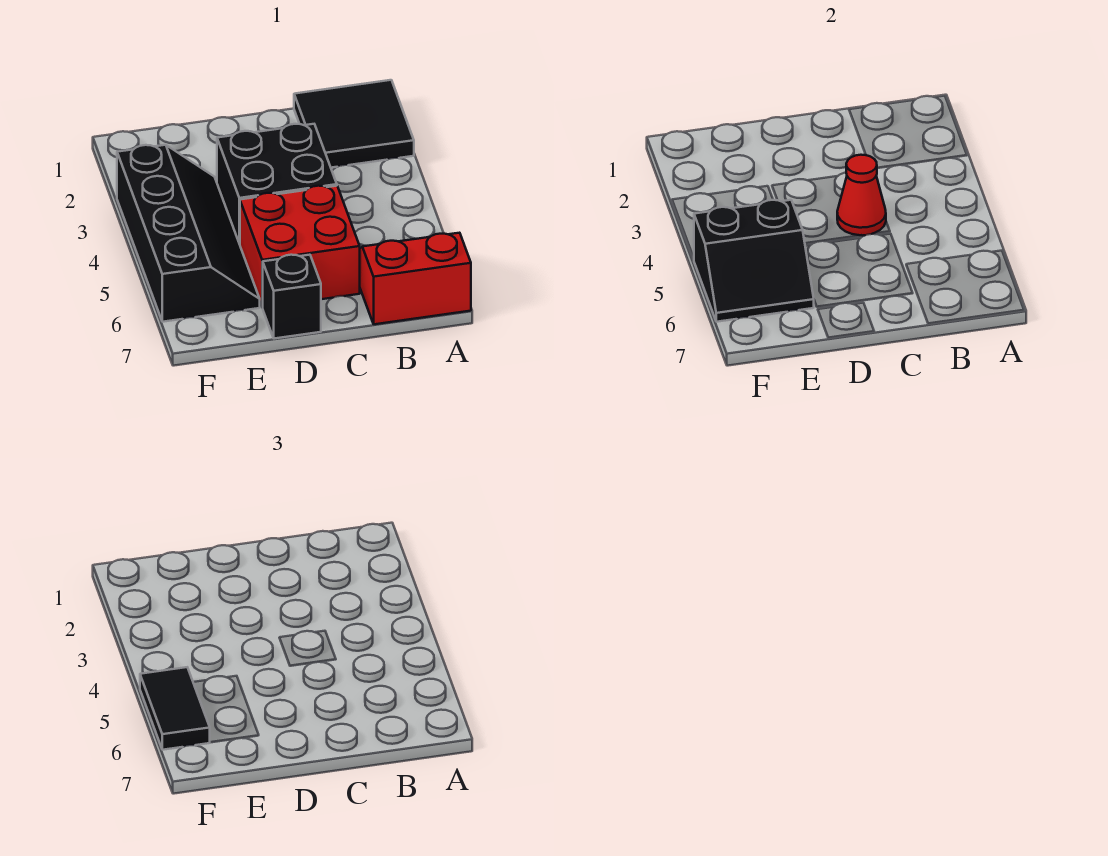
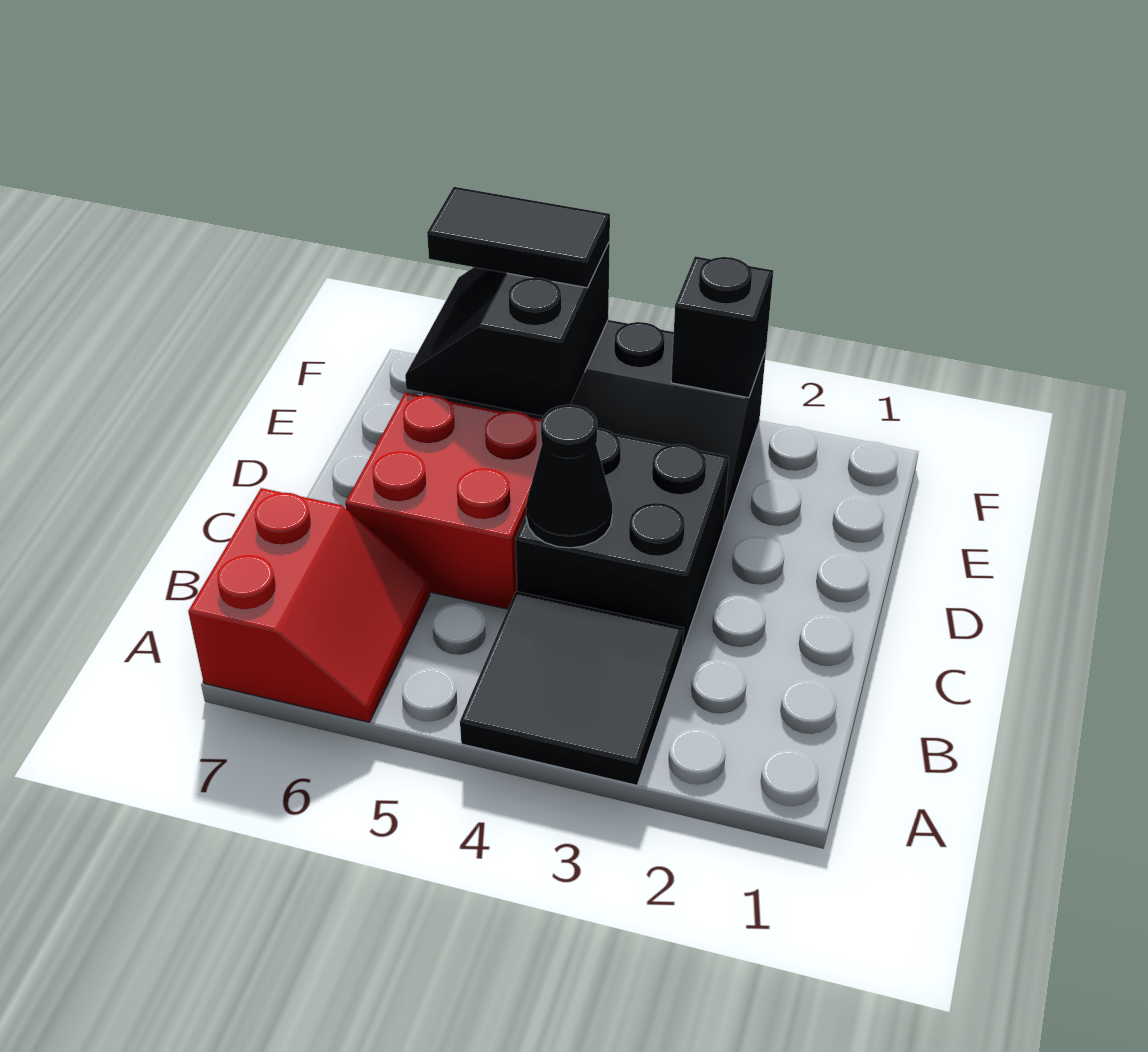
black 2x2 tile [294,80,414,168] -> black 2x2 tile moved to [460,591,684,785]
red 1x1 cone [837,155,886,236] -> black 1x1 cone [526,405,612,548]
black 1x1 brick [262,255,321,339] -> black 1x1 brick moved to [671,256,773,398]

